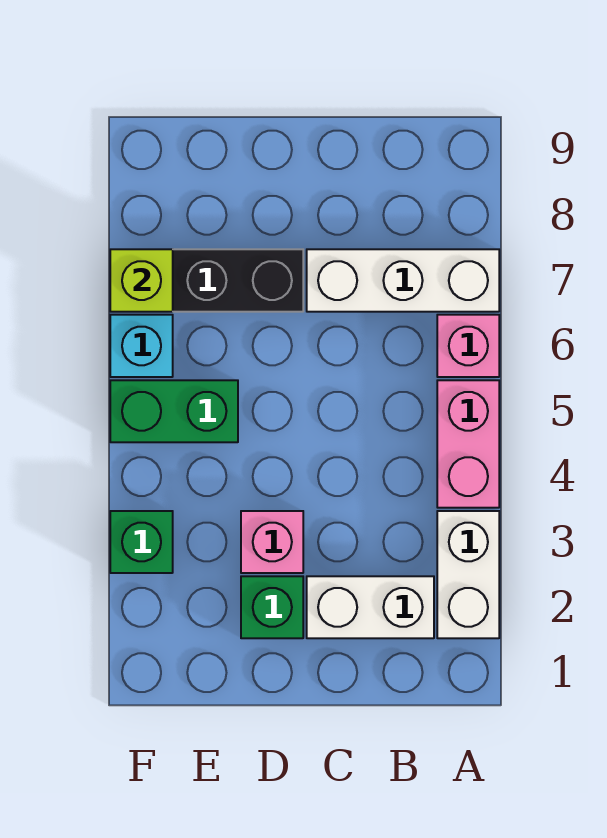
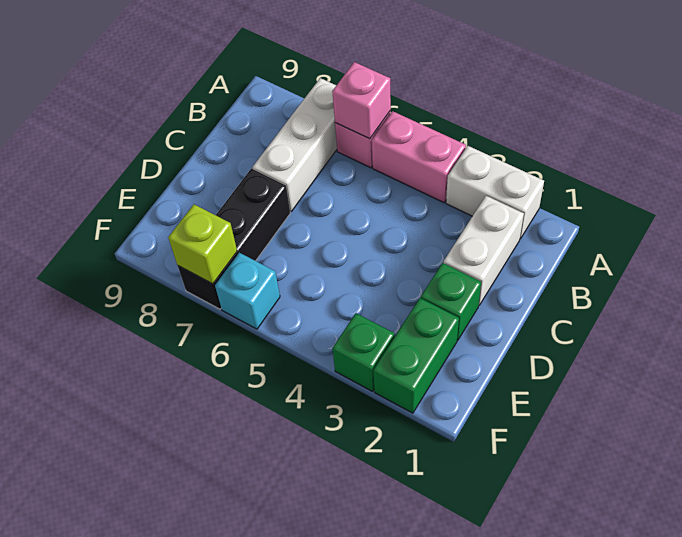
pink 1x1 brick [241,511,303,573] -> pink 1x1 brick moved to [332,62,391,139]
green 1x2 brick [110,380,238,442] -> green 1x2 brick moved to [373,298,459,413]

